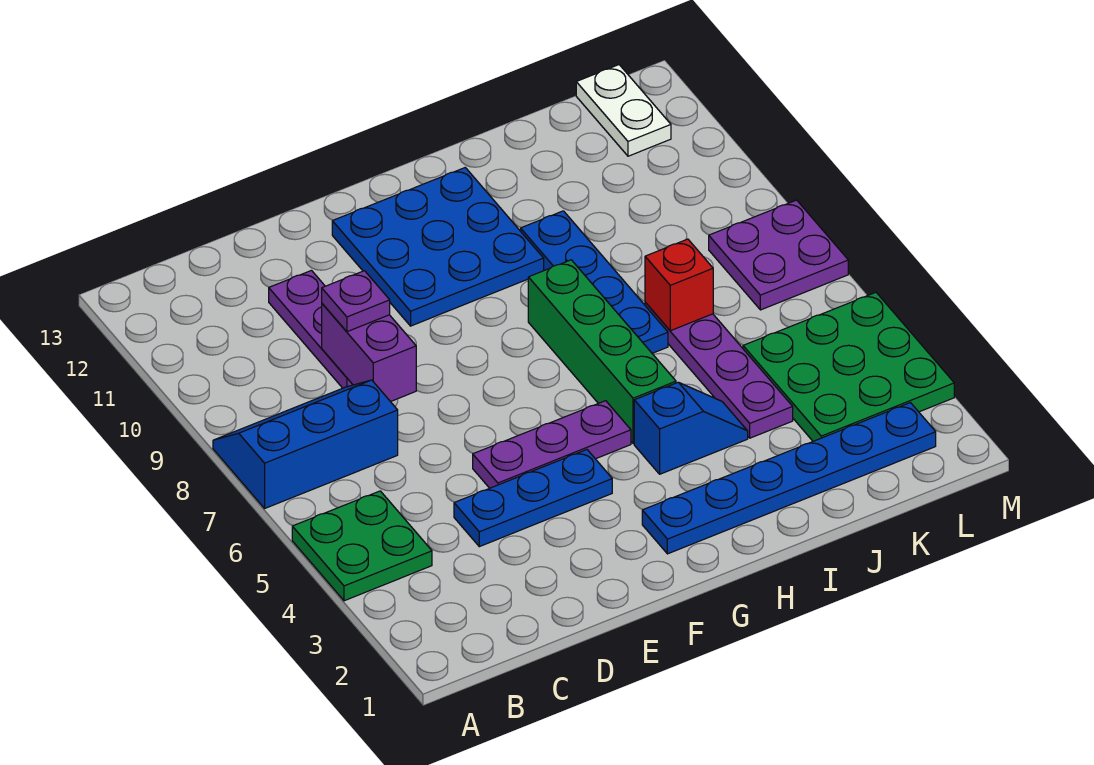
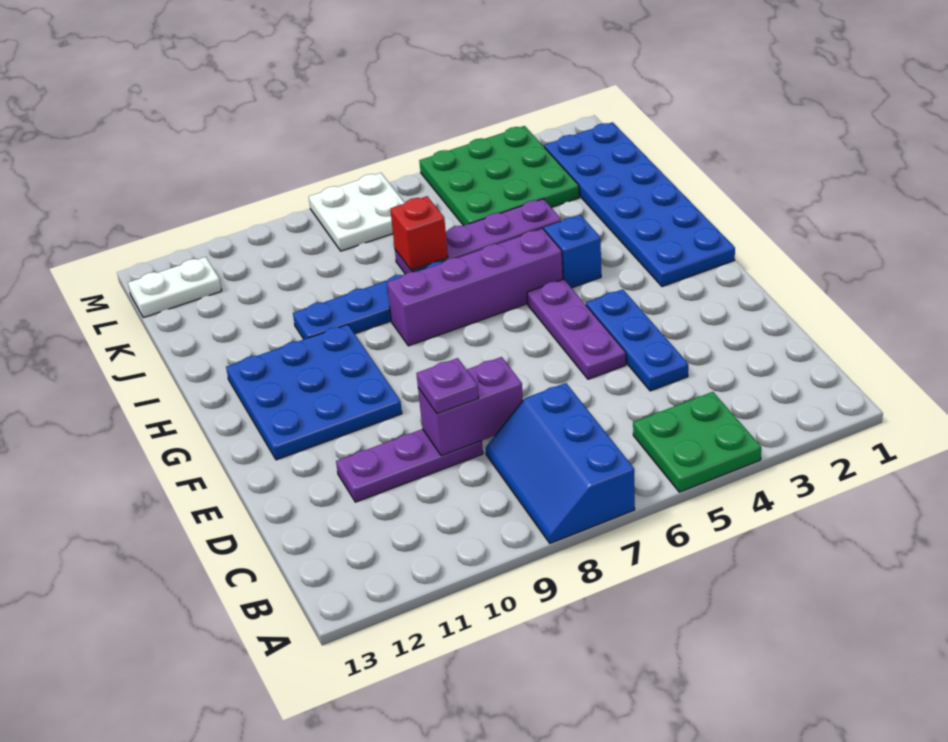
blue 1x6 plate [642,403,936,554] -> blue 2x6 plate [544,122,735,287]
green 1x4 brick [528,260,676,444] -> purple 1x4 brick [387,229,563,346]
purple 2x2 plate [709,200,848,310] -> white 2x2 plate [309,173,405,251]

